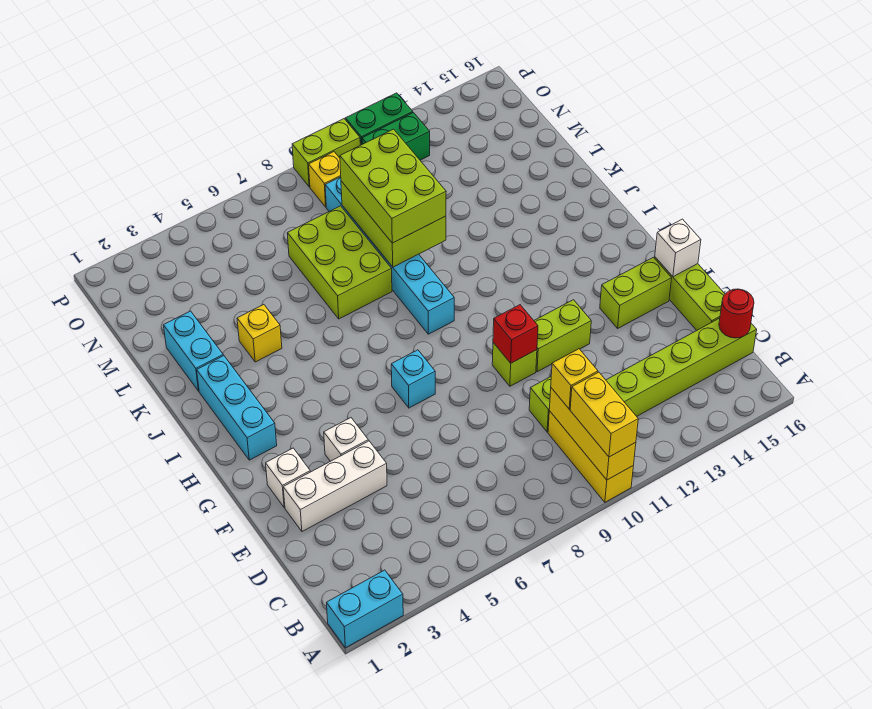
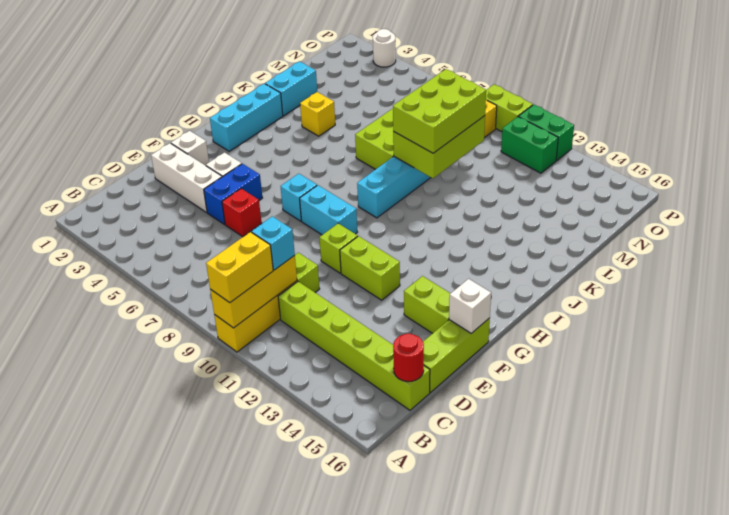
cyan 1x2 brick [327,570,403,648] -> cyan 1x2 brick moved to [300,185,357,235]
yellow 1x1 brick [551,349,598,409] -> cyan 1x1 brick [251,216,295,270]
none -> blue 1x2 brick [204,164,262,224]
red 1x1 brick [493,305,538,363] -> red 1x1 brick moved to [222,189,262,237]
none -> white 1x1 round brick [373,29,396,67]

